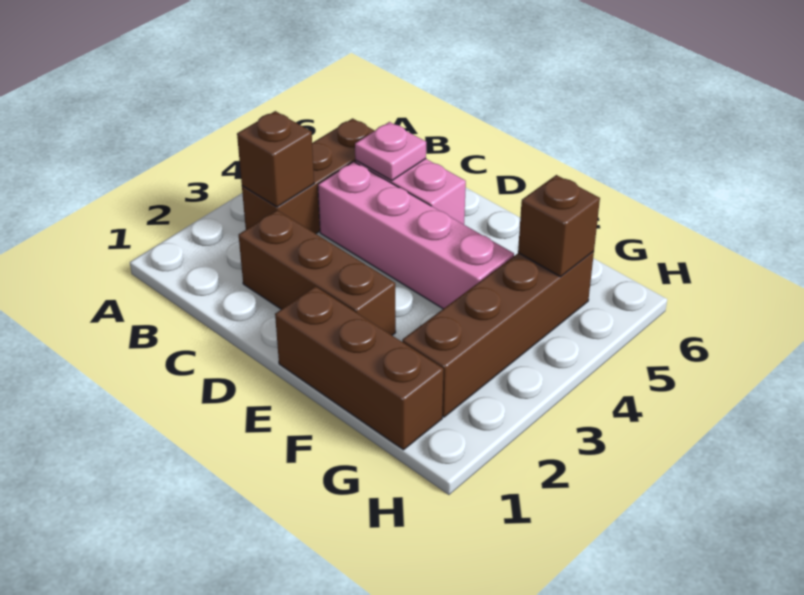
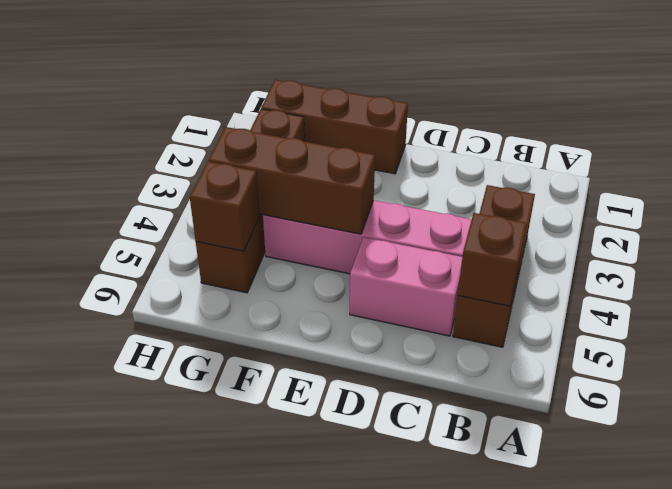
brown 1x1 brick [237,111,314,207] -> brown 1x1 brick moved to [458,213,527,306]
brown 1x3 brick [239,210,396,335] -> brown 1x3 brick moved to [208,127,375,234]
pink 1x1 plate [355,122,426,181] -> none

